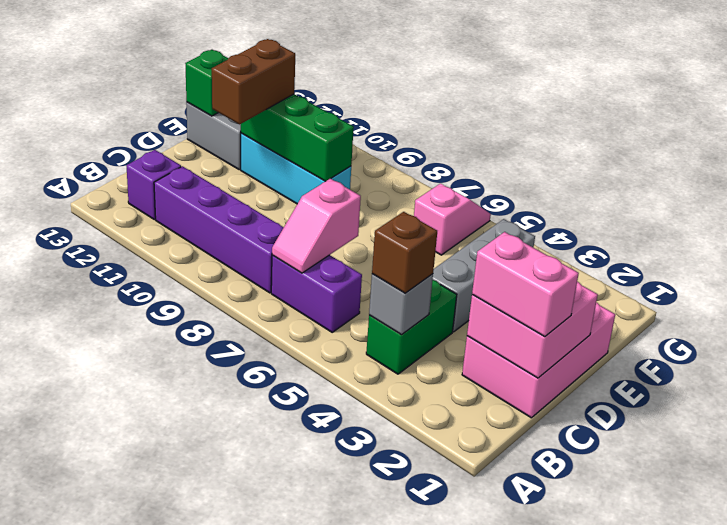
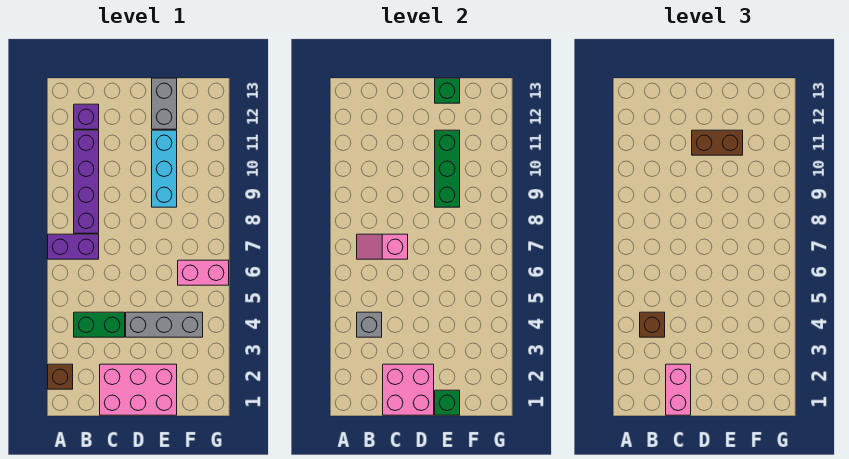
none -> brown 1x1 brick [48,364,73,389]
purple 1x2 brick [271,255,362,332] -> purple 1x2 brick turned to [48,234,99,259]
none -> green 1x1 brick [435,390,460,415]
pink 1x2 slope [414,184,491,255] -> pink 1x2 brick [178,260,229,285]

